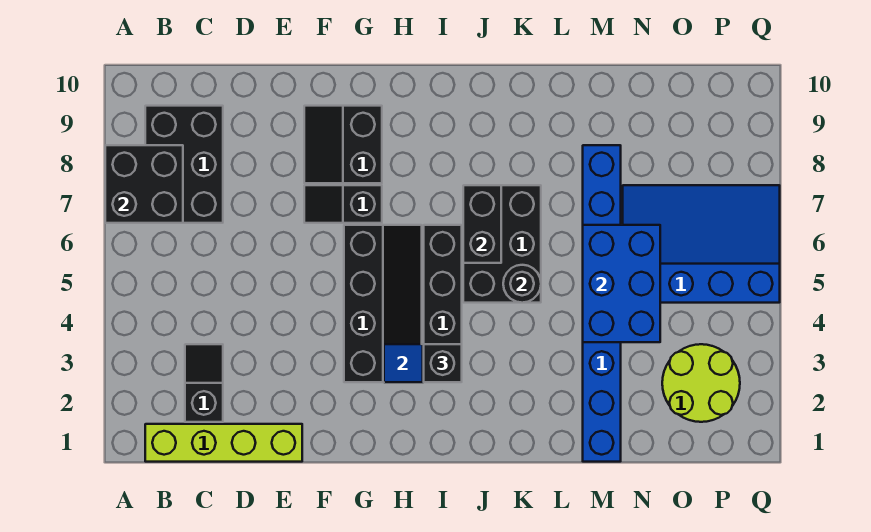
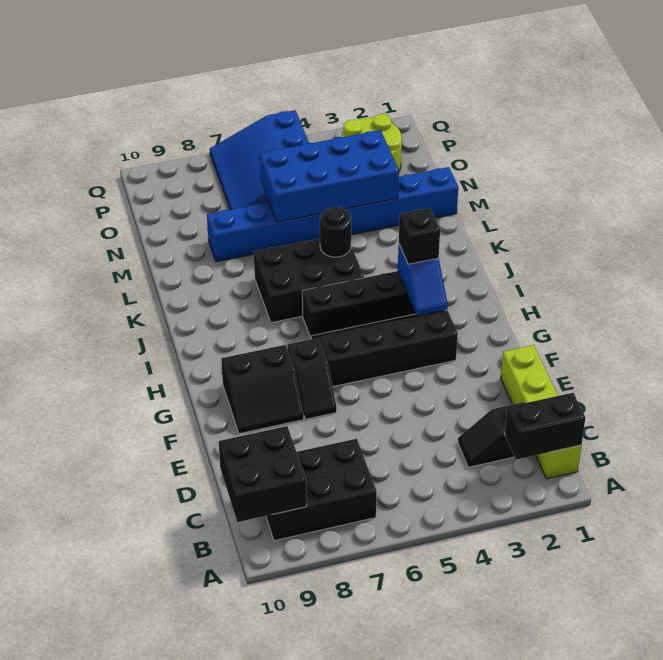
black 2x2 brick [105,145,183,223] -> black 2x2 brick moved to [219,426,307,522]
black 1x2 brick [463,185,501,263] -> black 1x2 brick moved to [505,393,585,460]
blue 2x3 brick [583,225,660,342] -> blue 2x4 brick [260,130,399,222]

